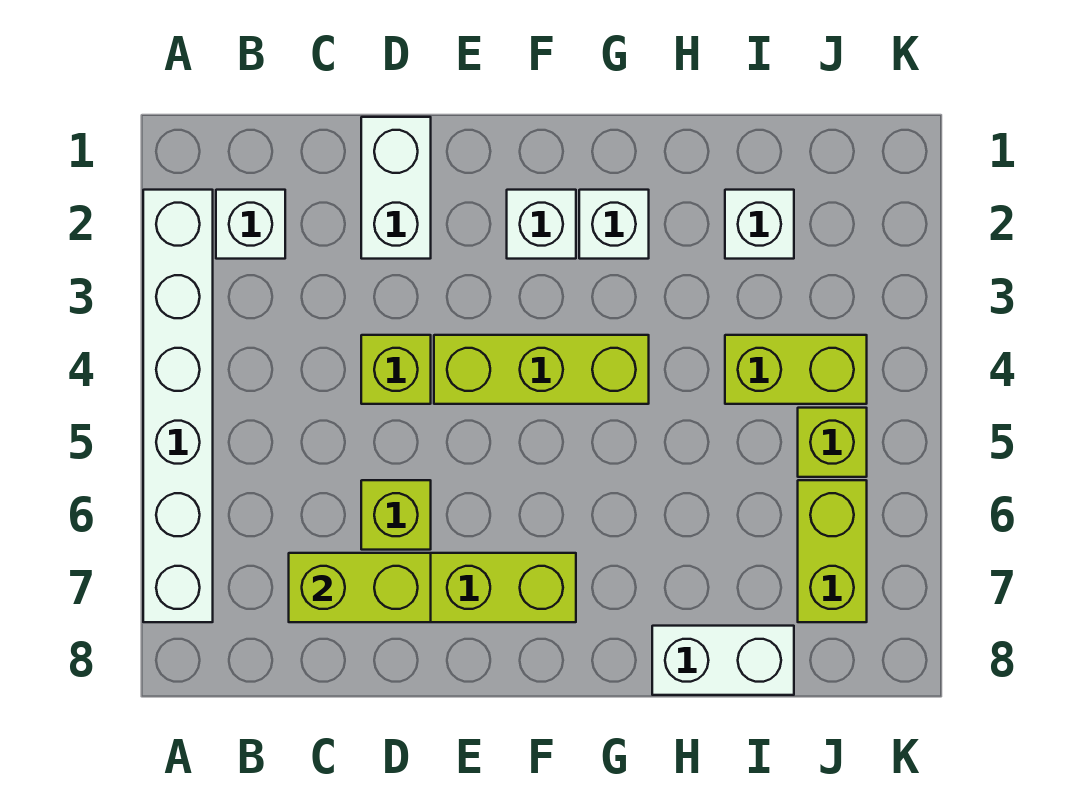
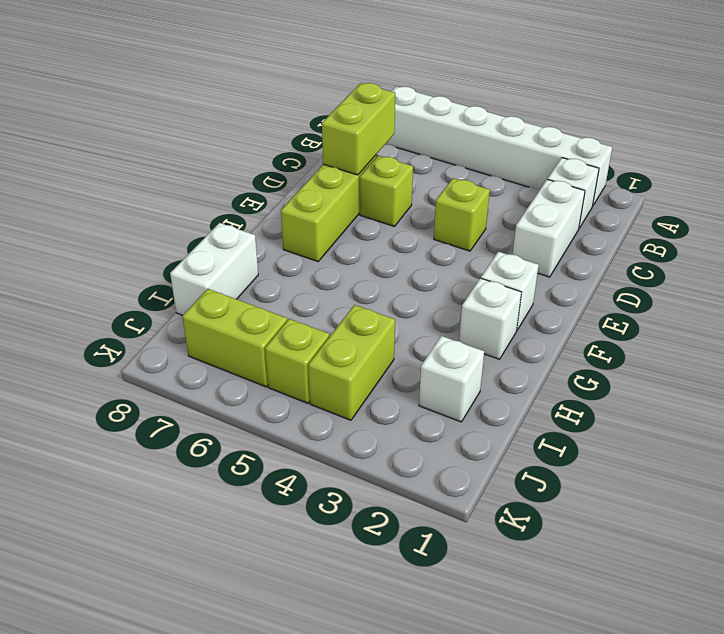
white 1x2 brick [361,117,431,259] -> white 1x2 brick turned to [513,179,585,277]
lime 1x3 brick [434,335,649,404] -> none

